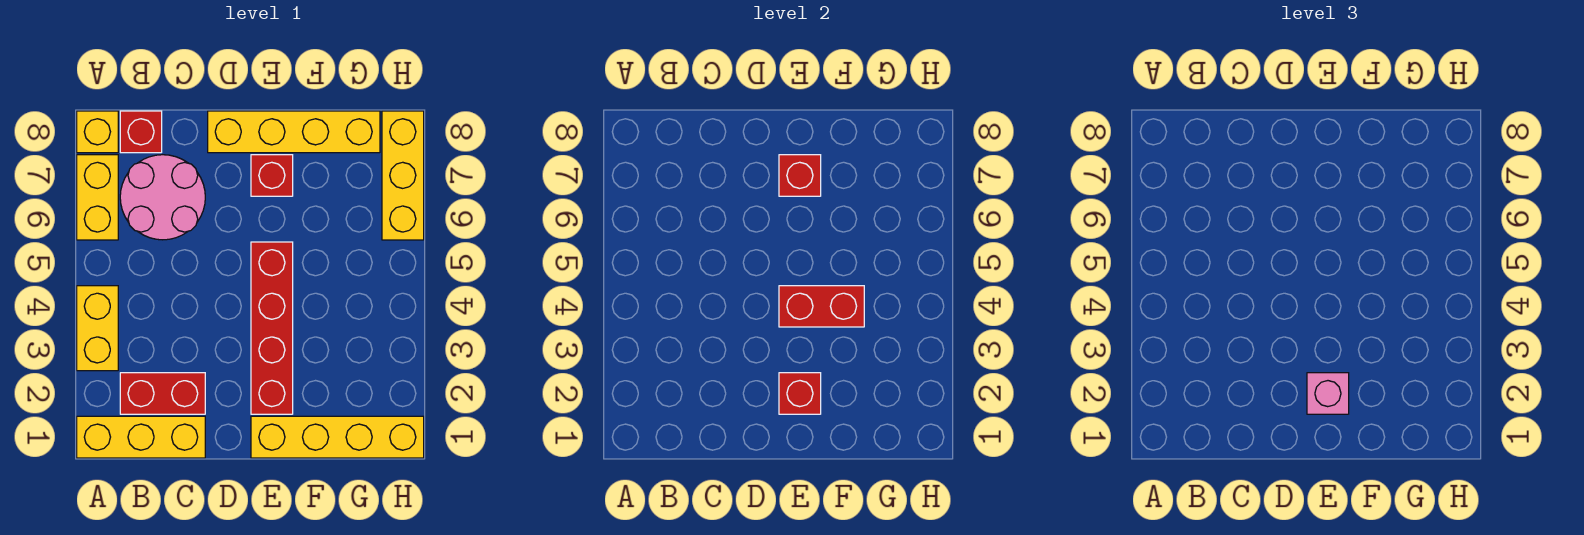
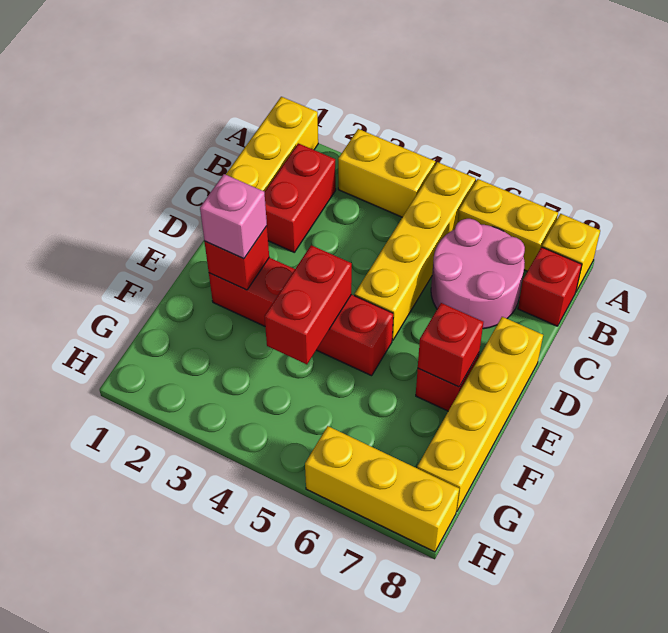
yellow 1x4 brick [251,416,424,458] -> yellow 1x4 brick moved to [354,162,476,340]

